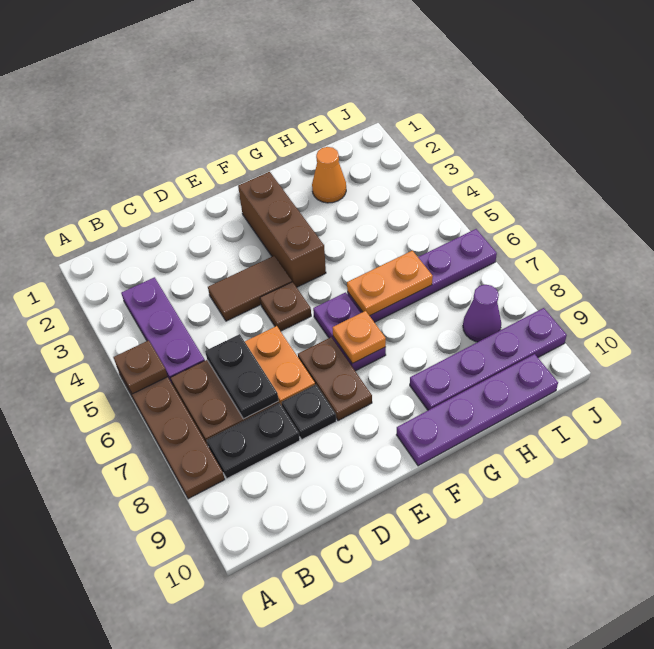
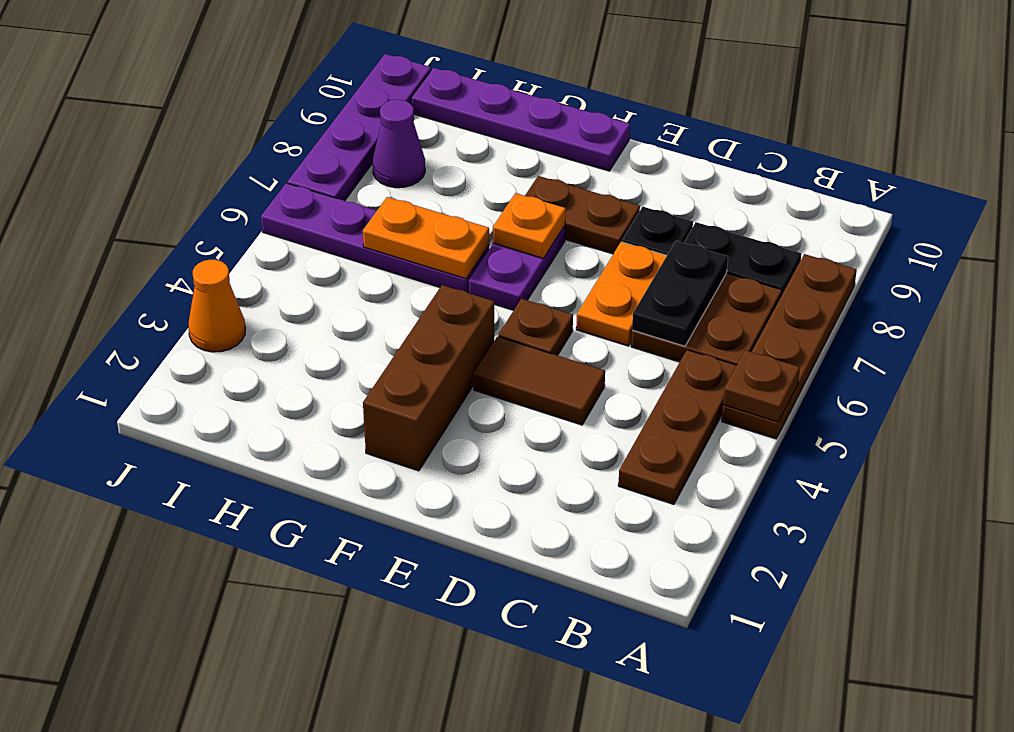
purple 1x3 plate [121,277,205,383] -> brown 1x3 plate [618,350,737,504]
brown 1x2 plate [298,337,372,421] -> brown 1x2 plate turned to [525,176,640,254]
purple 1x4 plate [410,308,567,410] -> purple 1x4 plate turned to [287,54,431,201]
orange 1x1 cone [312,147,346,203] -> orange 1x1 cone moved to [188,260,245,352]

